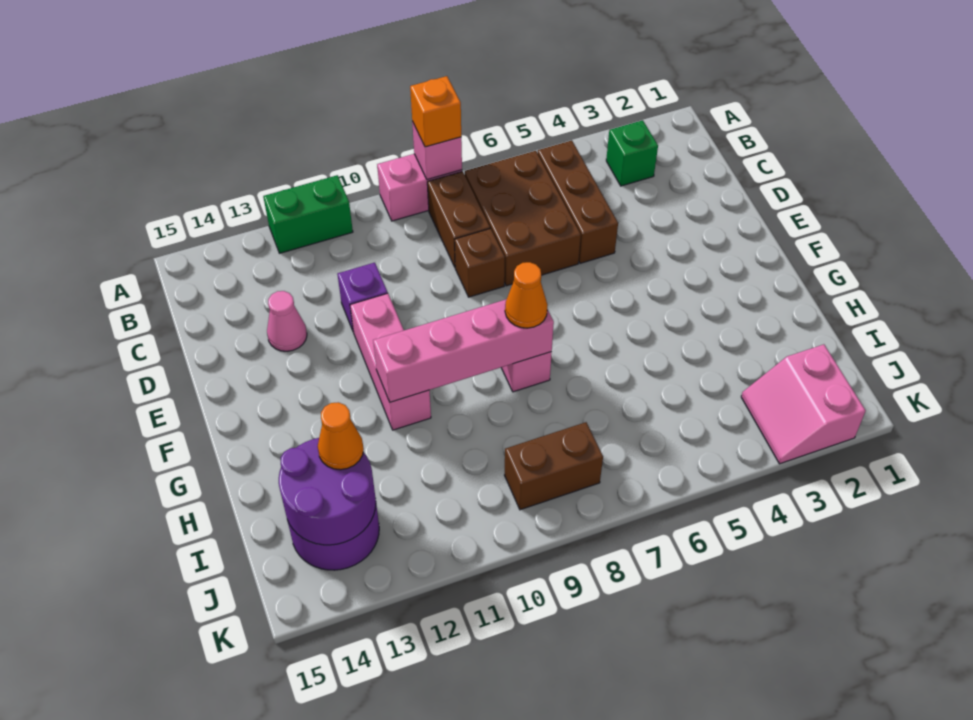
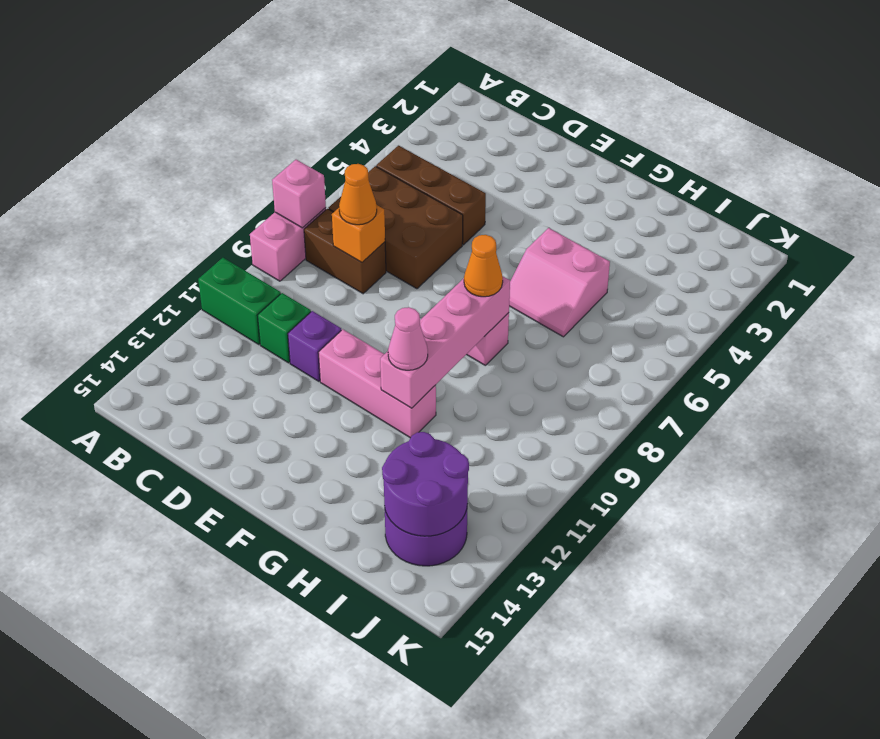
orange 1x1 brick [410,76,461,147] -> orange 1x1 brick moved to [332,205,385,262]
green 1x2 brick [263,175,353,253] -> green 1x2 brick turned to [198,258,281,345]
green 1x1 brick [606,120,658,186] -> green 1x1 brick moved to [257,293,311,363]
brown 1x1 brick [455,228,505,297] -> none
pink 1x1 cone [267,291,307,351] -> pink 1x1 cone moved to [388,307,428,370]
orange 1x1 cone [318,402,364,470] -> orange 1x1 cone moved to [339,164,377,225]
pink 2x2 slope [741,344,866,464] -> pink 2x2 slope moved to [509,228,610,337]
brown 1x2 brick [505,422,603,510] -> none

